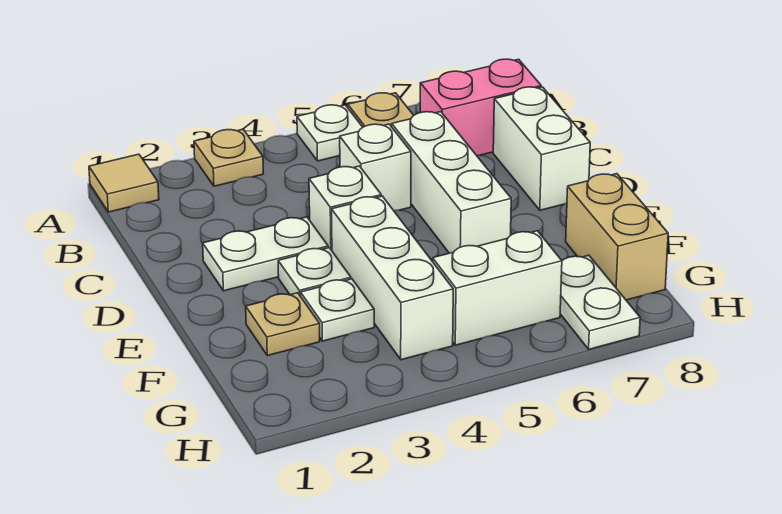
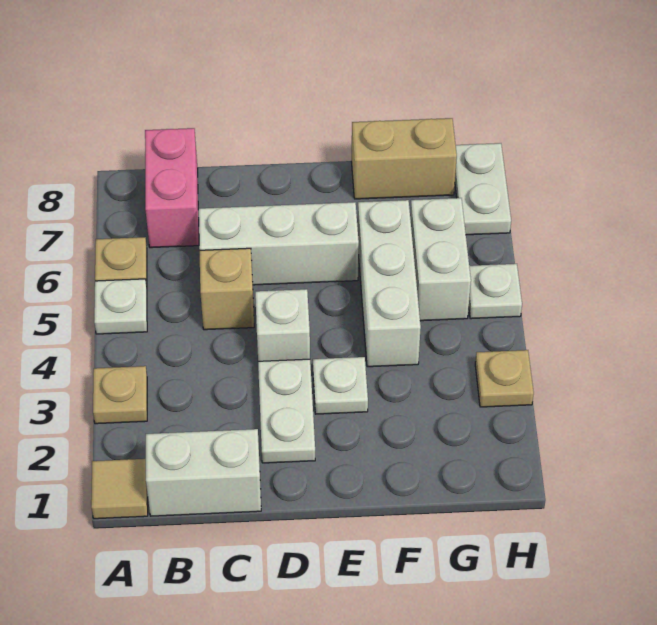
white 1x1 brick [340,124,411,211] -> tan 1x1 brick [199,248,254,330]
white 1x2 brick [493,87,590,210] -> white 1x2 brick moved to [146,429,261,516]
white 1x3 brick [331,196,453,360] -> white 1x3 brick turned to [358,200,421,367]
tan 1x1 plate [246,293,320,356] -> tan 1x1 plate moved to [475,350,534,407]
white 1x1 plate [300,279,374,341] -> white 1x1 plate moved to [469,264,522,319]
white 1x2 plate [560,255,640,349] -> white 1x2 plate turned to [455,143,511,235]

